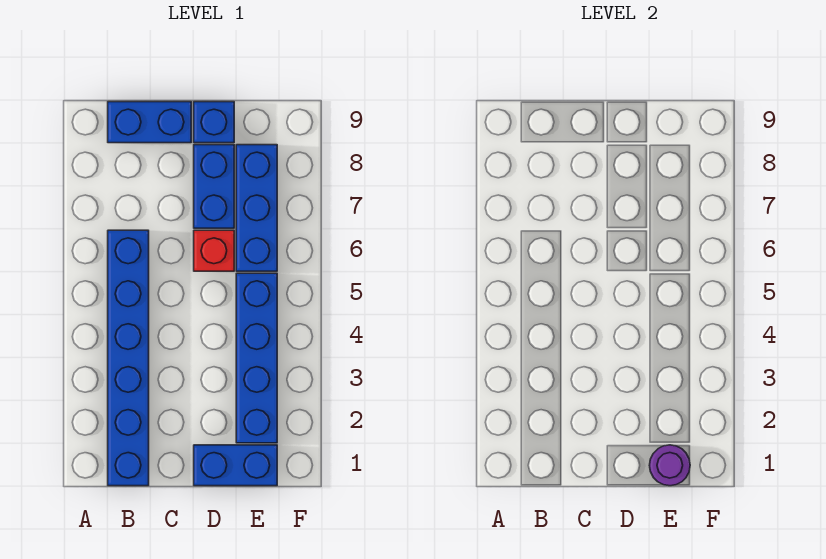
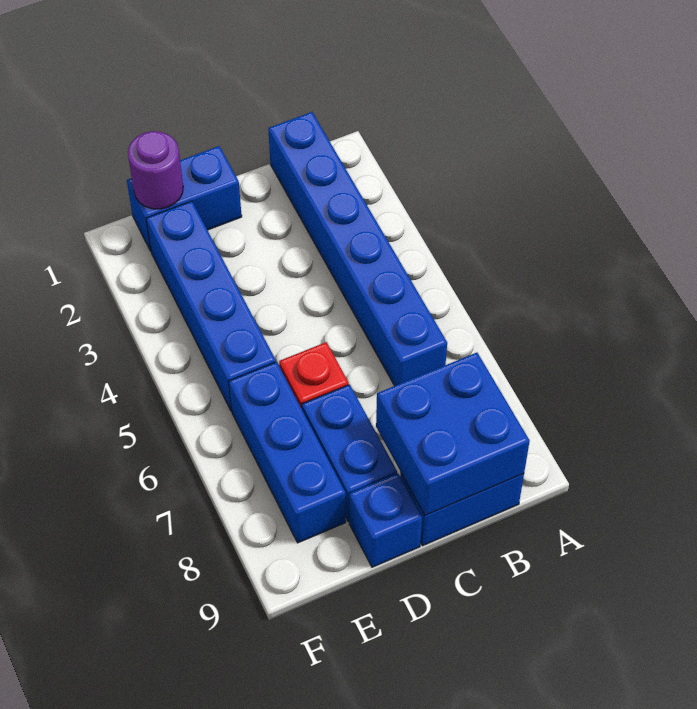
none -> blue 2x2 brick [376,353,530,515]

